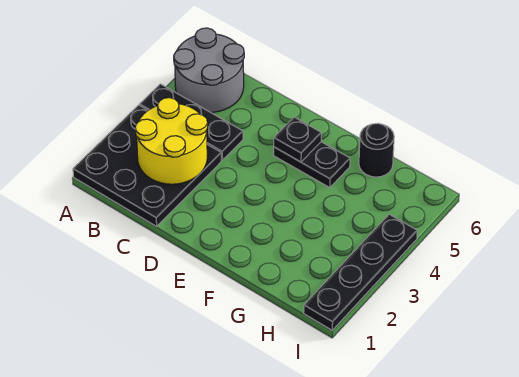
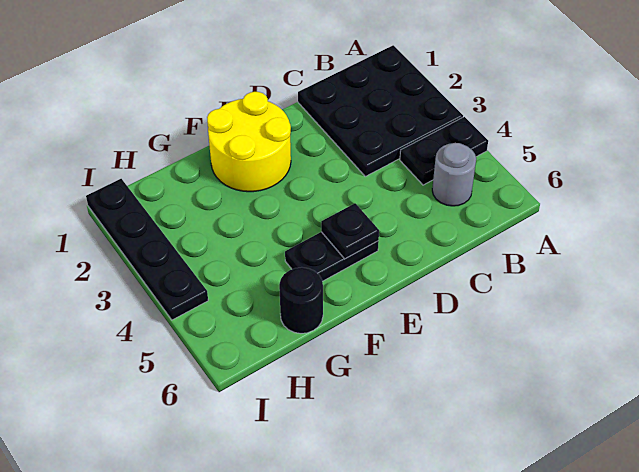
black 1x3 plate [140,84,243,160] -> black 1x2 plate [400,117,488,185]
grey 2x2 round brick [174,28,244,112] -> grey 1x1 round brick [432,143,476,206]
yellow 2x2 round brick [135,98,208,184] -> yellow 2x2 round brick moved to [207,92,291,192]

